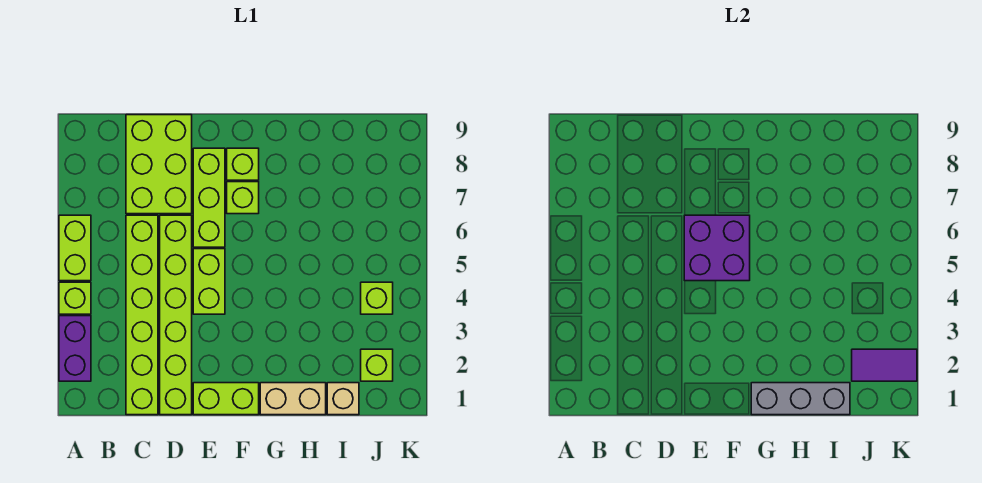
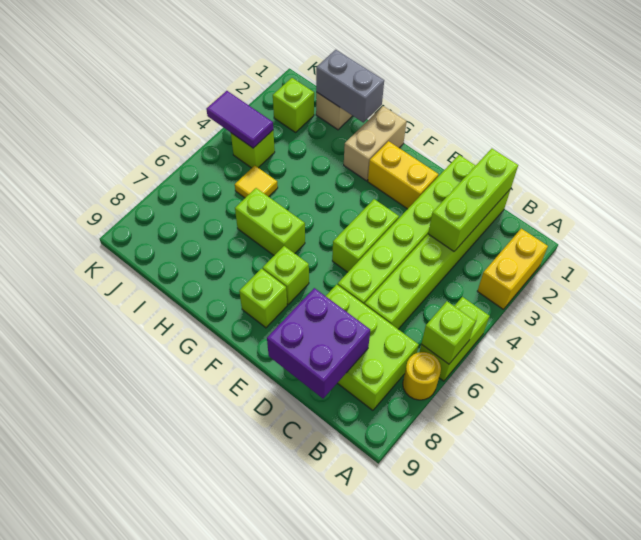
purple 1x2 brick [59,316,91,381] -> yellow 1x2 brick [477,229,548,309]
lime 1x1 brick [59,282,91,314] -> lime 1x1 brick moved to [421,301,476,364]
none -> yellow 1x1 round brick [403,352,441,400]
lime 2x3 brick [126,115,192,214] -> lime 2x3 brick turned to [326,284,419,410]
lime 1x2 brick [193,383,259,415] -> lime 1x2 brick moved to [235,188,305,255]
none -> yellow 1x2 brick [368,141,438,209]
purple 2x2 brick [684,215,750,281] -> purple 2x2 brick moved to [267,288,370,399]
lime 1x3 brick [193,148,225,247] -> lime 1x3 brick moved to [428,149,518,251]
tan 1x2 brick [260,383,326,415] -> tan 1x2 brick turned to [344,106,407,181]
grey 1x3 brick [751,383,850,415] -> grey 1x2 brick [316,50,384,122]
none -> yellow 1x1 tile [235,166,278,198]
purple 1x2 tile [852,349,917,381] -> purple 1x2 tile moved to [206,91,273,148]

